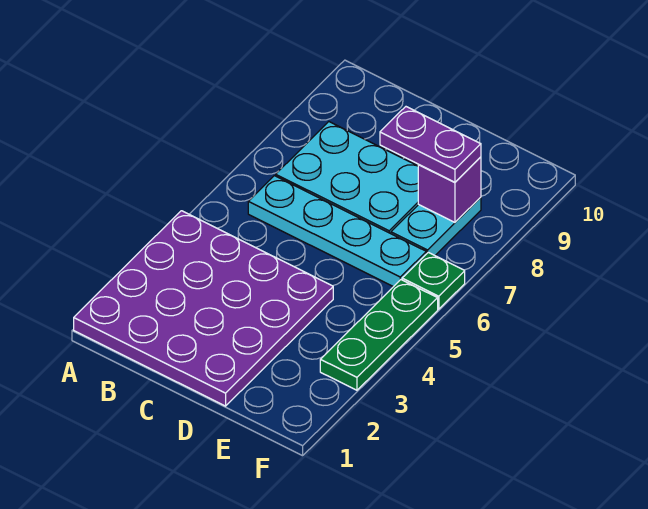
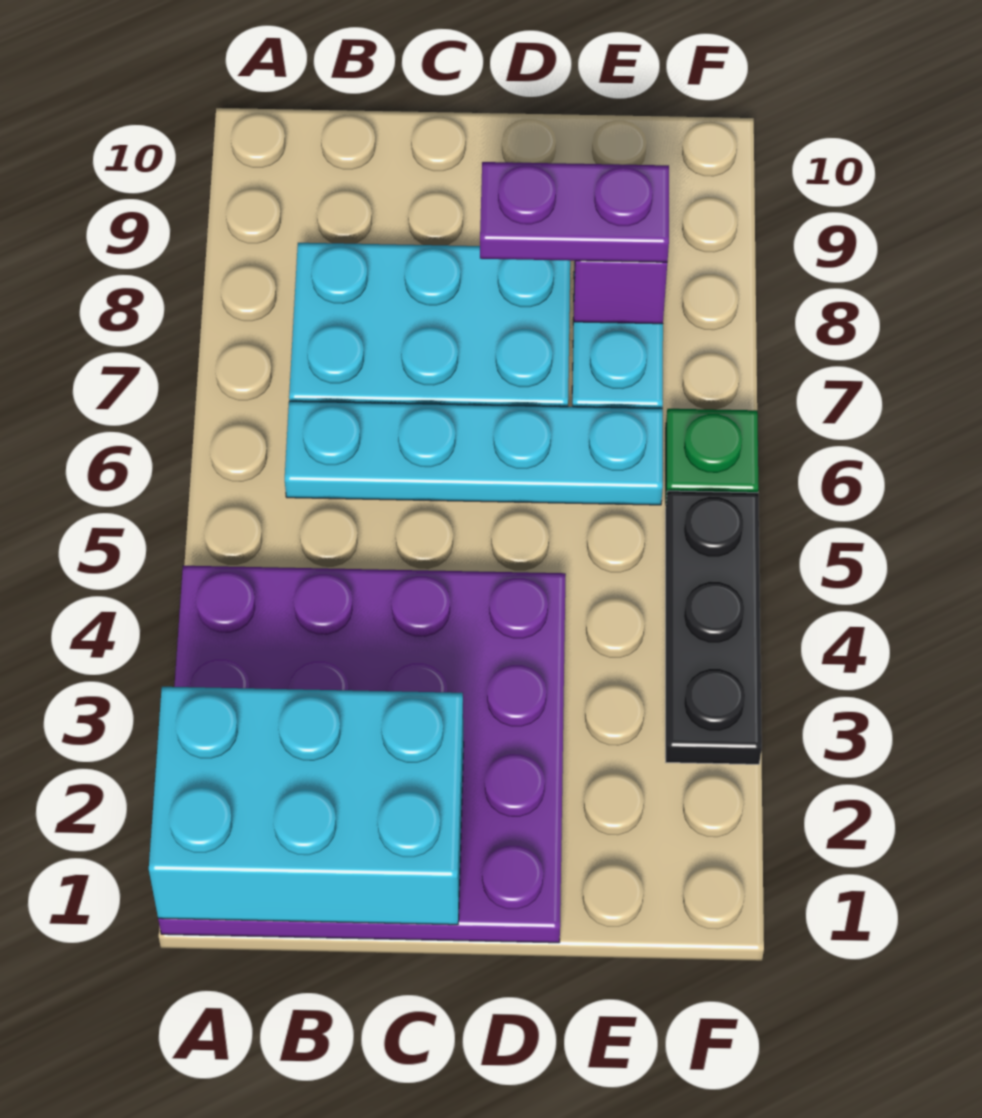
none -> cyan 2x3 brick [149,687,464,925]
green 1x3 plate [320,280,438,390] -> black 1x3 plate [666,491,762,764]

